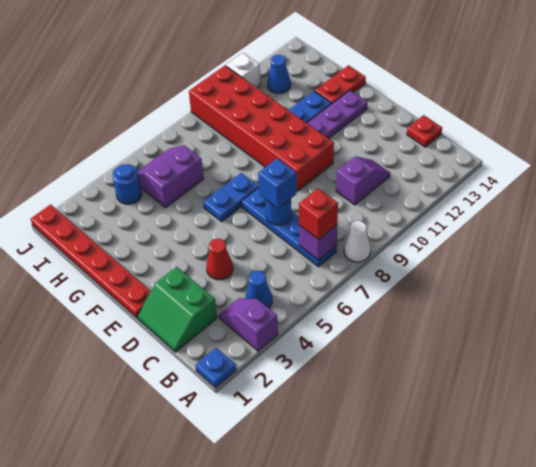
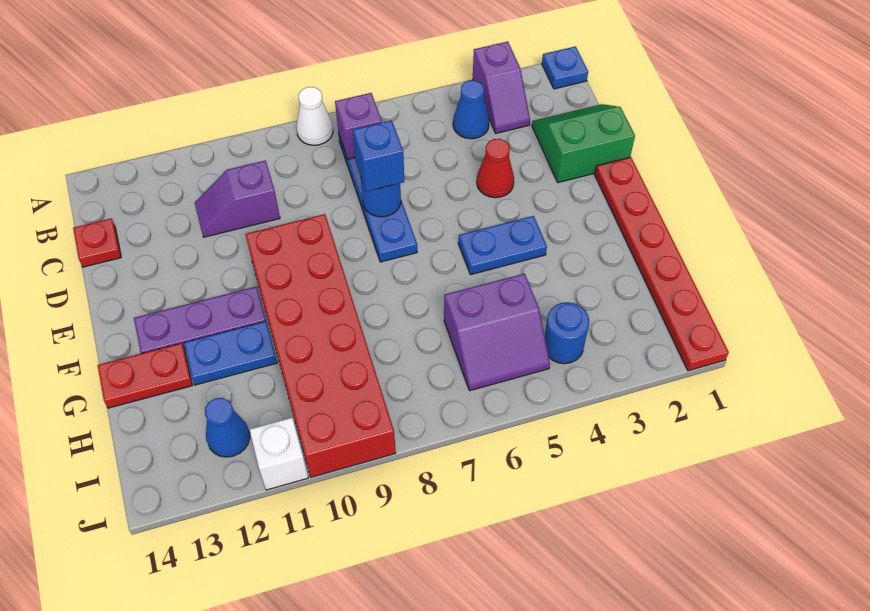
red 1x1 brick [299,188,338,240] -> none
green 2x2 slope [137,267,217,352] -> green 2x2 slope turned to [532,104,635,183]
blue 1x2 plate [204,173,259,222] -> blue 1x2 plate moved to [458,216,547,275]

